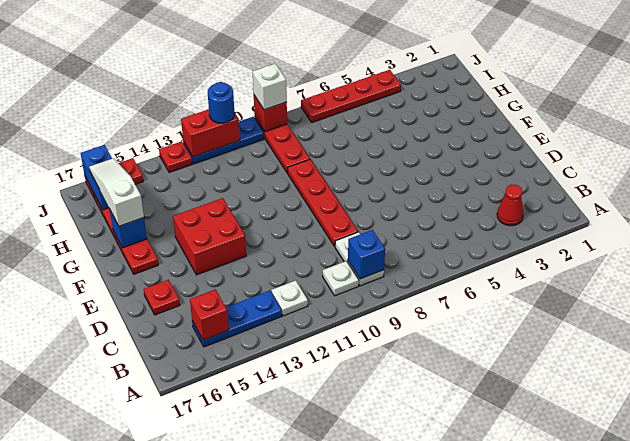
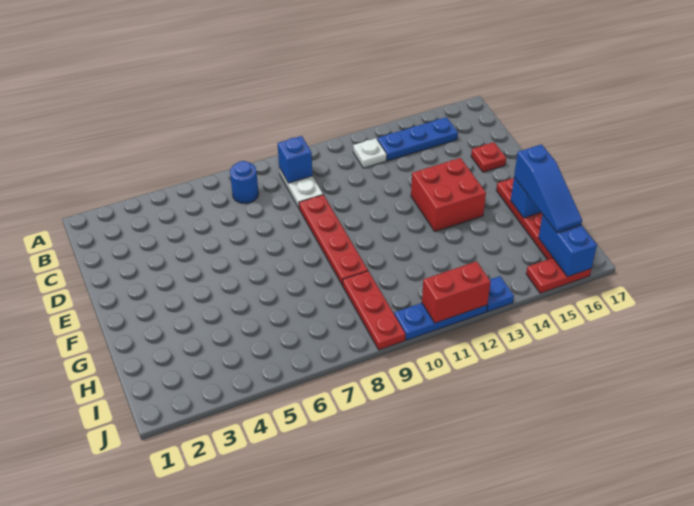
red 1x1 cone [497,185,523,226] -> none
white 1x1 plate [323,261,359,296] -> none
red 1x1 brick [190,289,229,340] -> none
white 1x3 slope [89,158,144,226] -> blue 1x3 slope [514,144,582,233]
red 1x4 plate [301,70,401,122] -> none
red 1x1 brick [254,95,287,132] -> none
white 1x1 brick [253,64,287,110] -> none
blue 1x1 round brick [208,82,235,123] -> blue 1x1 round brick moved to [230,161,259,204]
red 1x1 plate [159,141,192,173] -> blue 1x1 plate [487,276,514,312]

